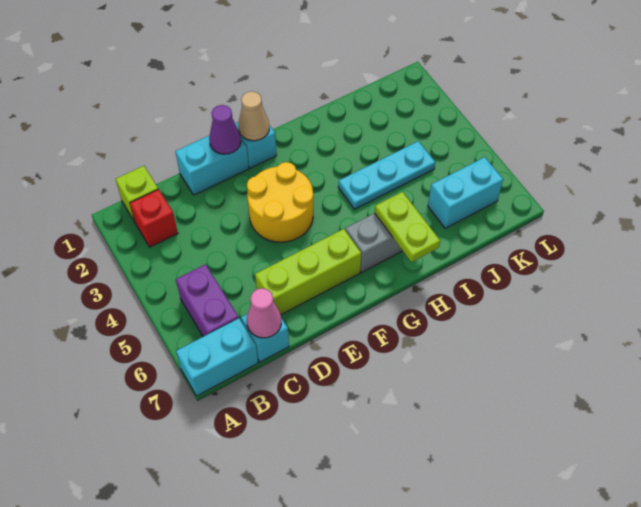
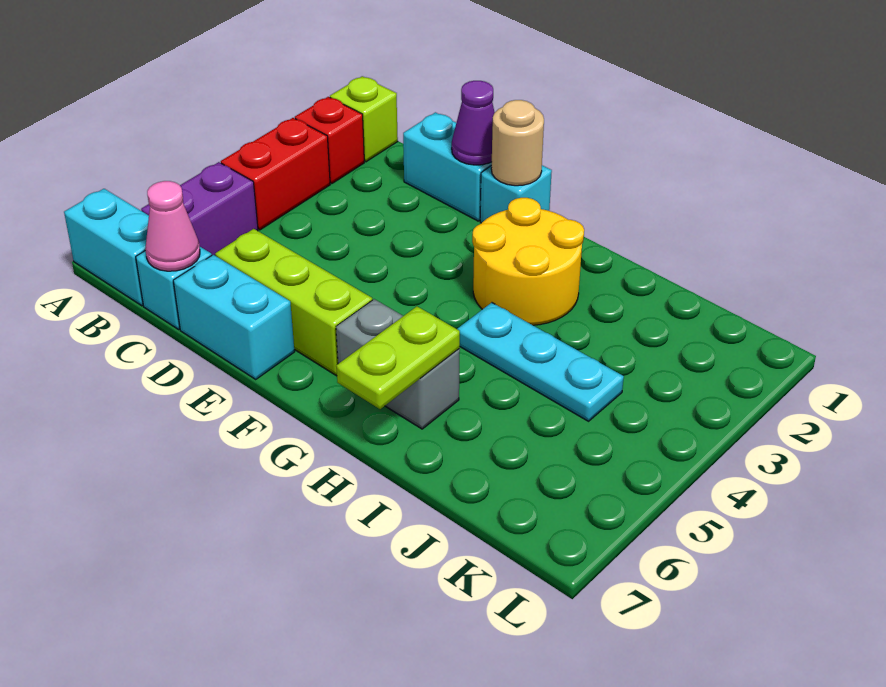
none -> red 1x2 brick [221,118,330,230]
yellow 2x2 round brick [247,162,313,242] -> yellow 2x2 round brick moved to [472,198,584,325]
tan 1x1 cone [238,91,269,141] -> tan 1x1 round brick [491,100,544,186]
cyan 1x2 brick [428,157,503,228] -> cyan 1x2 brick moved to [173,255,294,379]

